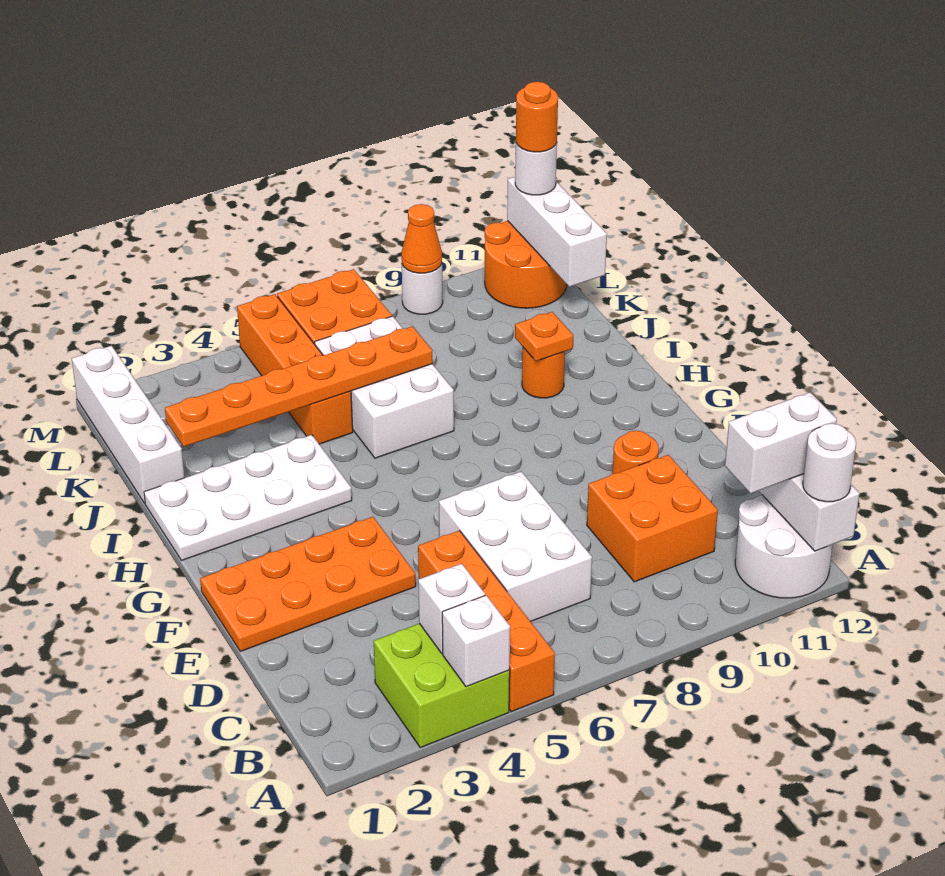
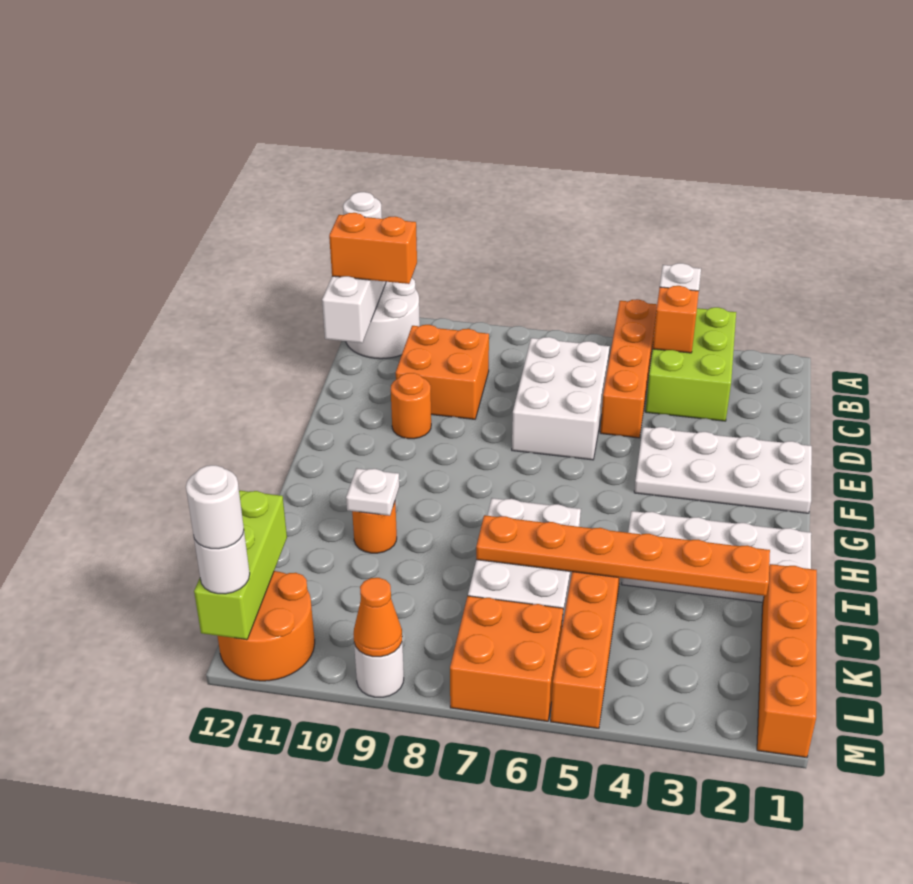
lime 2x2 brick [374,624,510,748] -> lime 2x3 brick [645,307,736,421]
white 1x1 brick [418,564,485,653] -> orange 1x1 brick [653,286,699,353]
white 1x2 brick [725,392,837,493] -> orange 1x2 brick [329,213,417,284]
orange 2x4 plate [200,517,416,651] -> white 2x4 plate [634,427,812,513]
orange 1x1 plate [515,312,573,361] -> white 1x1 plate [346,468,399,516]
white 1x4 brick [72,346,185,503] -> orange 1x4 brick [757,564,817,758]
white 1x3 brick [507,177,607,287] -> lime 1x3 brick [194,491,287,640]
orange 1x1 round brick [516,82,558,152] -> white 1x1 round brick [186,465,244,549]

